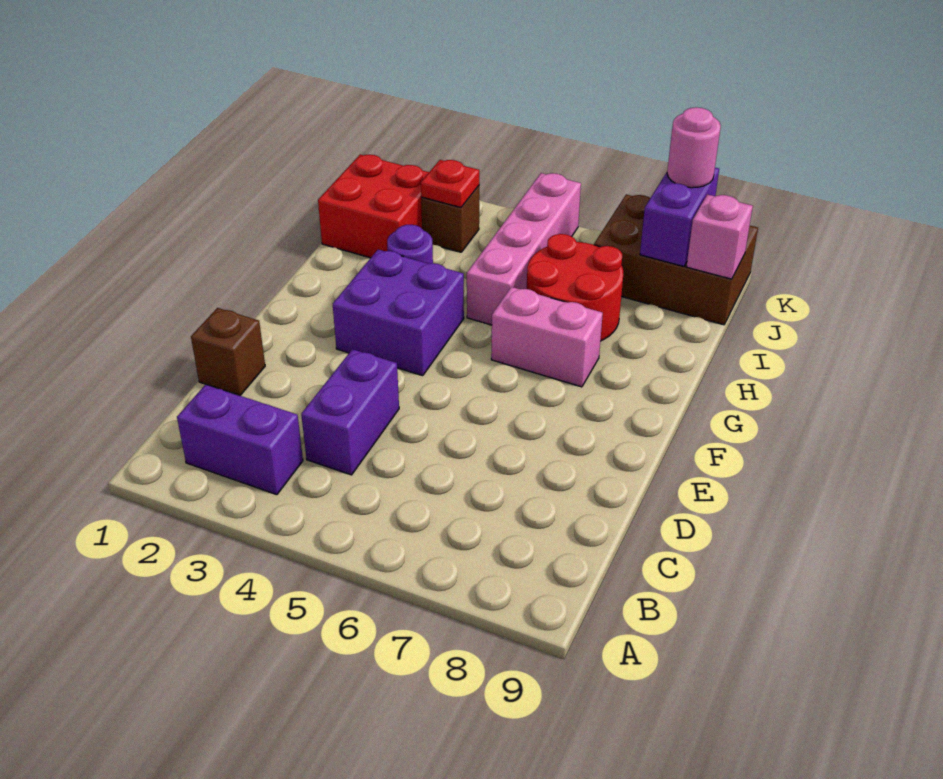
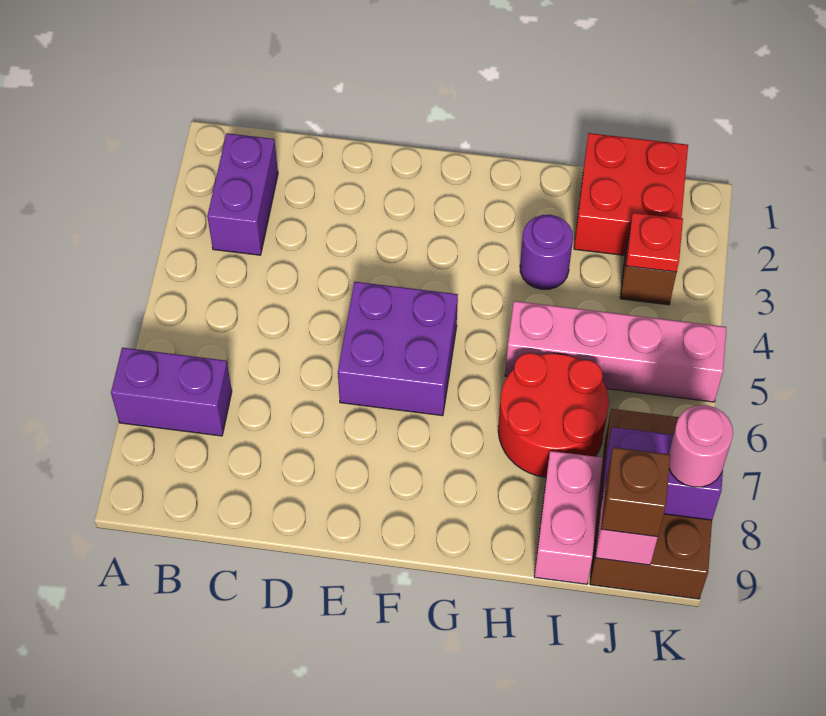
purple 1x2 brick [301,349,399,475] -> purple 1x2 brick moved to [111,348,232,436]
brown 1x1 brick [191,308,265,395] -> brown 1x1 brick moved to [601,447,670,537]
purple 2x2 brick [333,250,464,376] -> purple 2x2 brick moved to [338,282,458,416]
pink 1x2 brick [491,287,603,387] -> pink 1x2 brick moved to [534,451,603,584]

